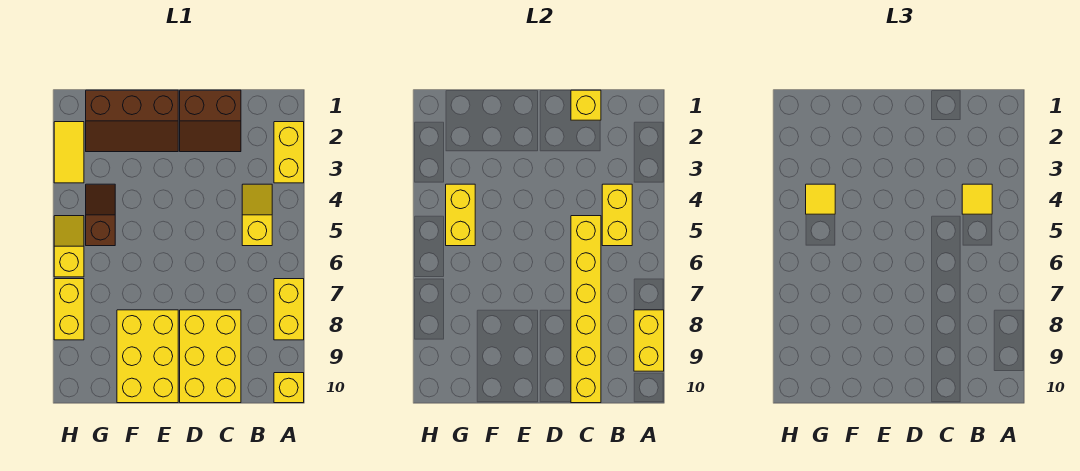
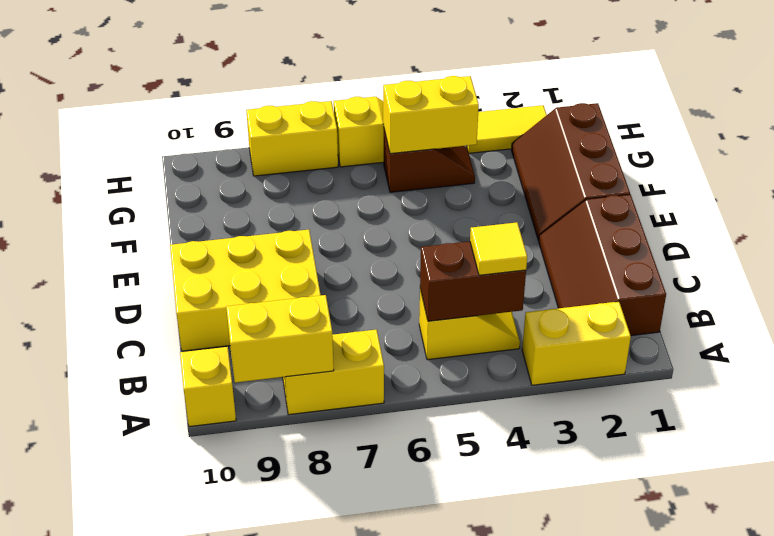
yellow 1x2 brick [602,184,632,246] -> brown 1x2 brick [420,242,526,321]
brown 2x2 slope [180,90,241,152] -> brown 2x3 slope [539,194,666,336]
yellow 1x1 brick [571,90,601,120] -> none
yellow 1x6 brick [571,216,601,403] -> none
yellow 2x3 brick [117,310,178,403] -> none
yellow 1x1 tile [806,184,835,214] -> none

